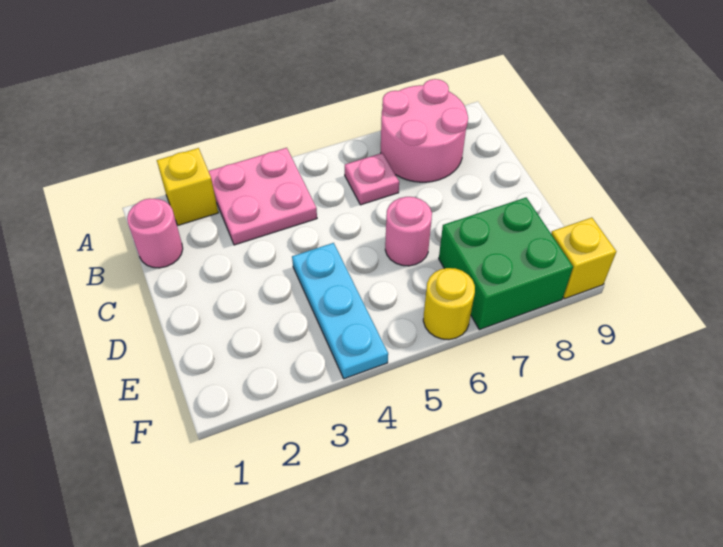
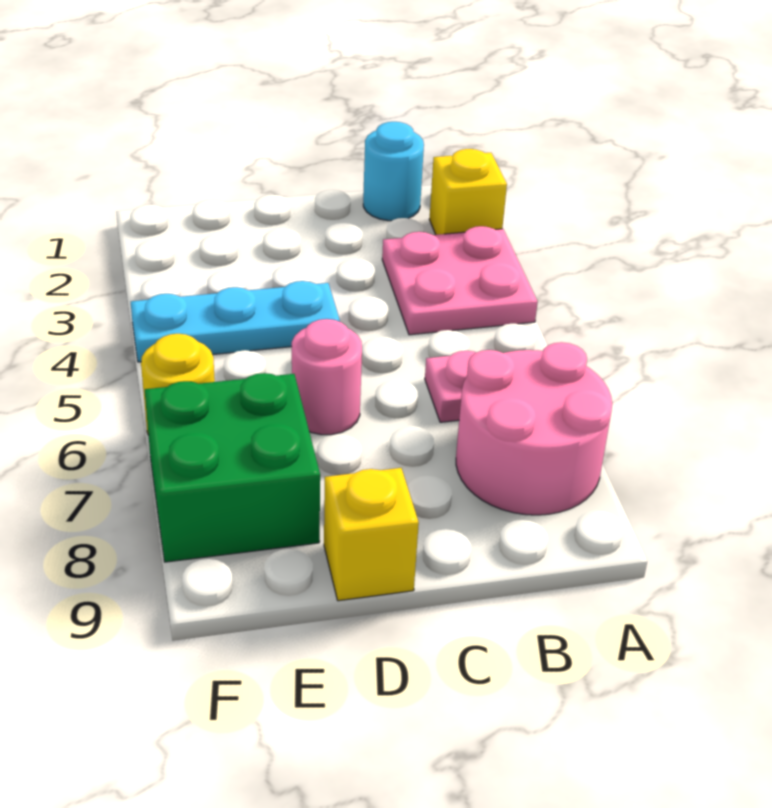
pink 1x1 round brick [127,198,183,268] -> cyan 1x1 round brick [363,122,424,221]
yellow 1x1 brick [551,218,616,299] -> yellow 1x1 brick moved to [324,468,419,601]

